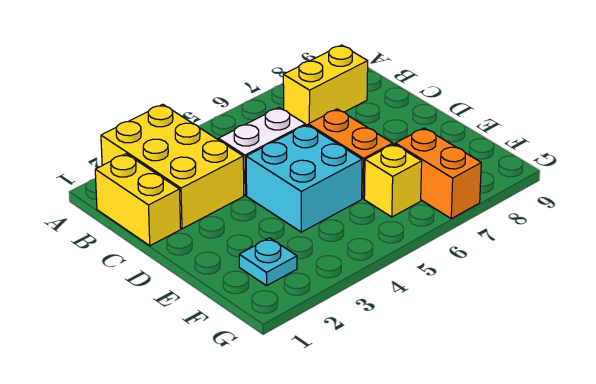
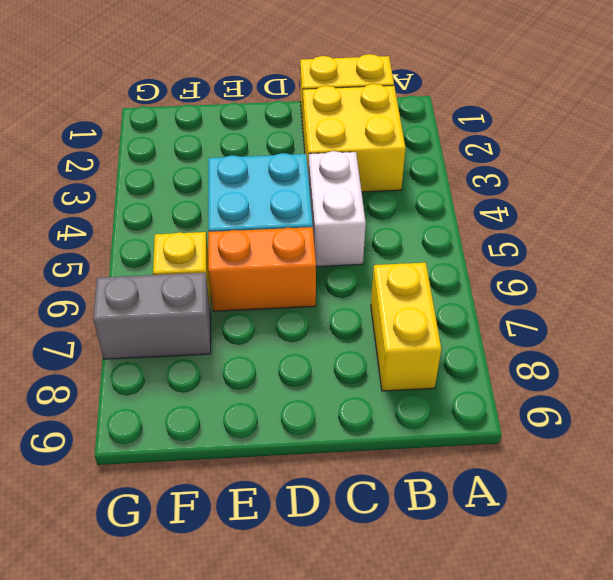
yellow 2x3 brick [101,104,244,229] -> yellow 2x2 brick [303,84,406,192]
cyan 1x1 plate [239,238,297,286] -> none
orange 1x2 brick [395,128,481,219] -> grey 1x2 brick [93,273,211,359]

